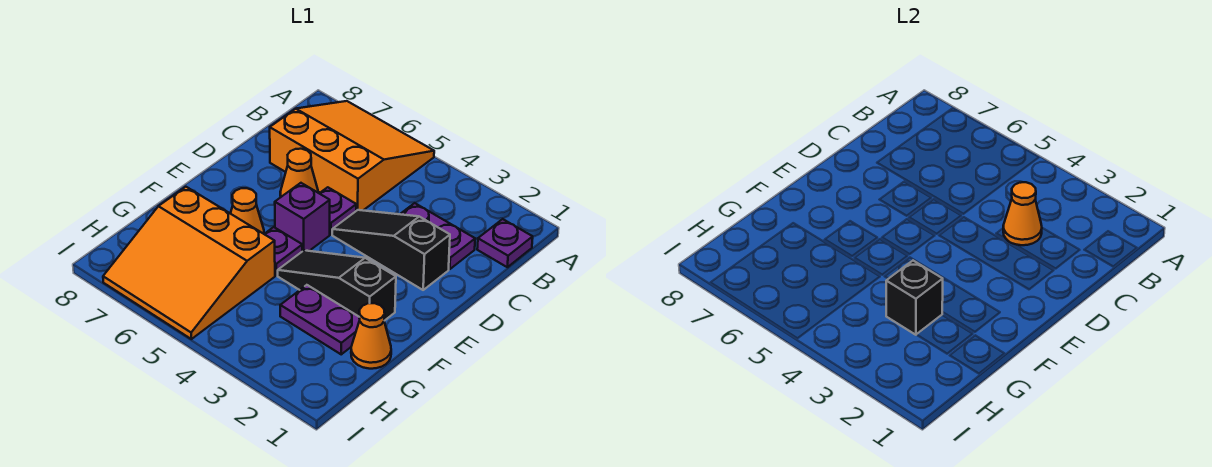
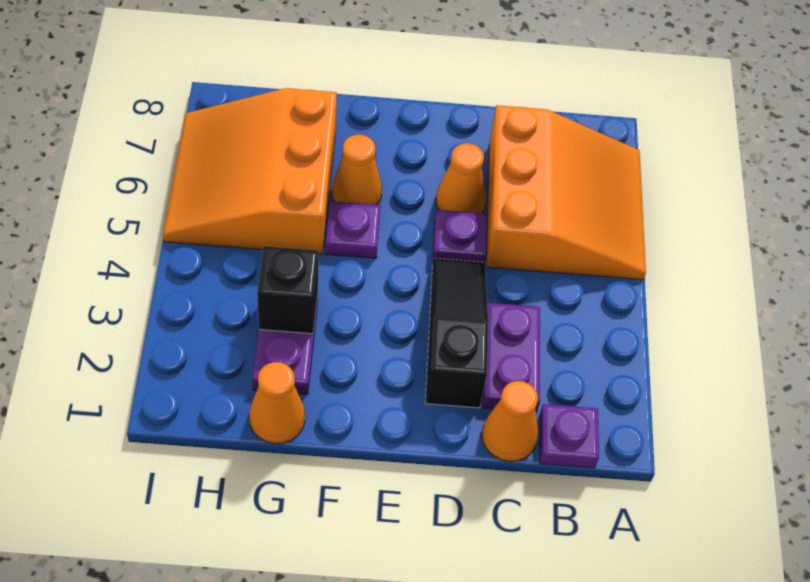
orange 1x1 cone [1003,182,1042,245] -> orange 1x1 cone moved to [482,381,538,462]
purple 1x1 brick [275,183,330,251] -> none
black 1x3 slope [278,250,396,321] -> none

